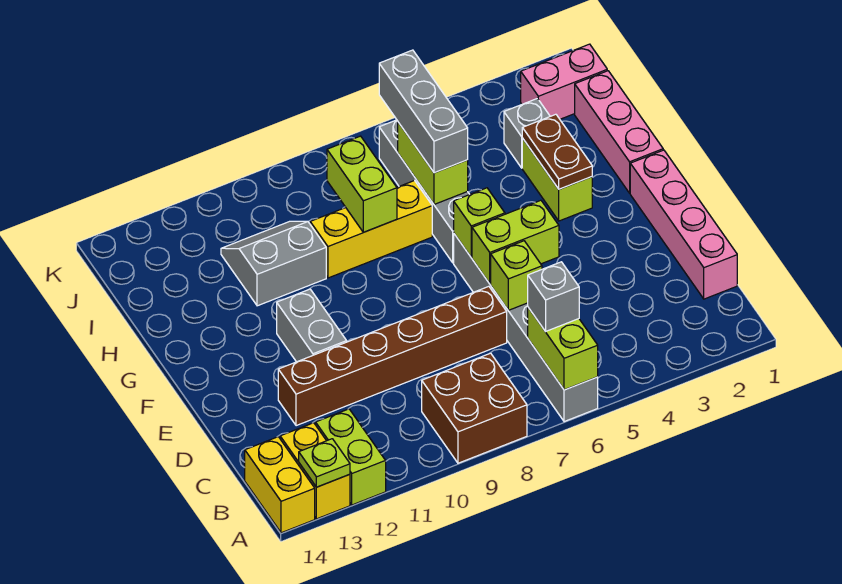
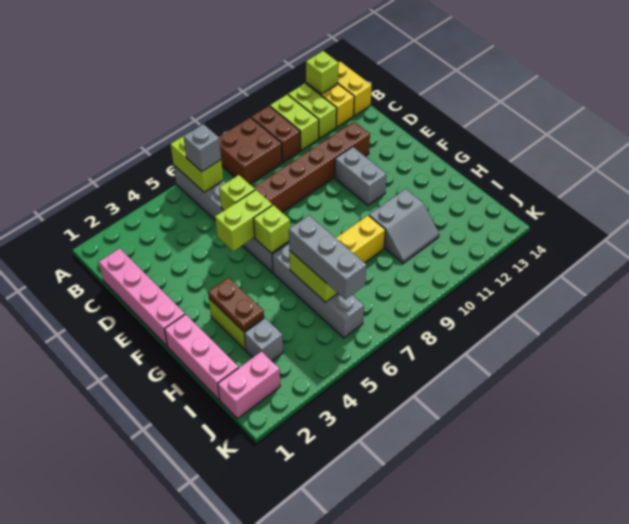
none -> brown 1x2 brick [251,106,301,162]
lime 1x1 plate [299,439,350,487] -> lime 1x1 brick [306,51,339,94]
lime 1x2 brick [327,136,397,232] -> lime 1x2 brick moved to [270,94,319,150]

